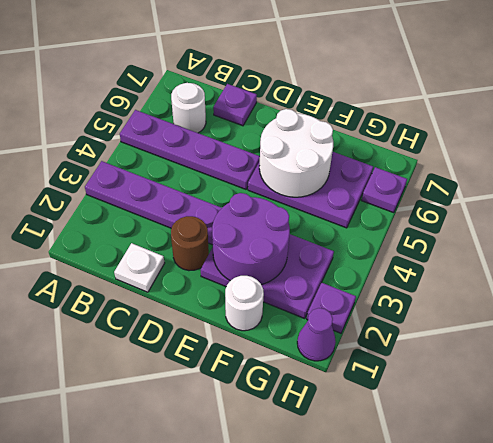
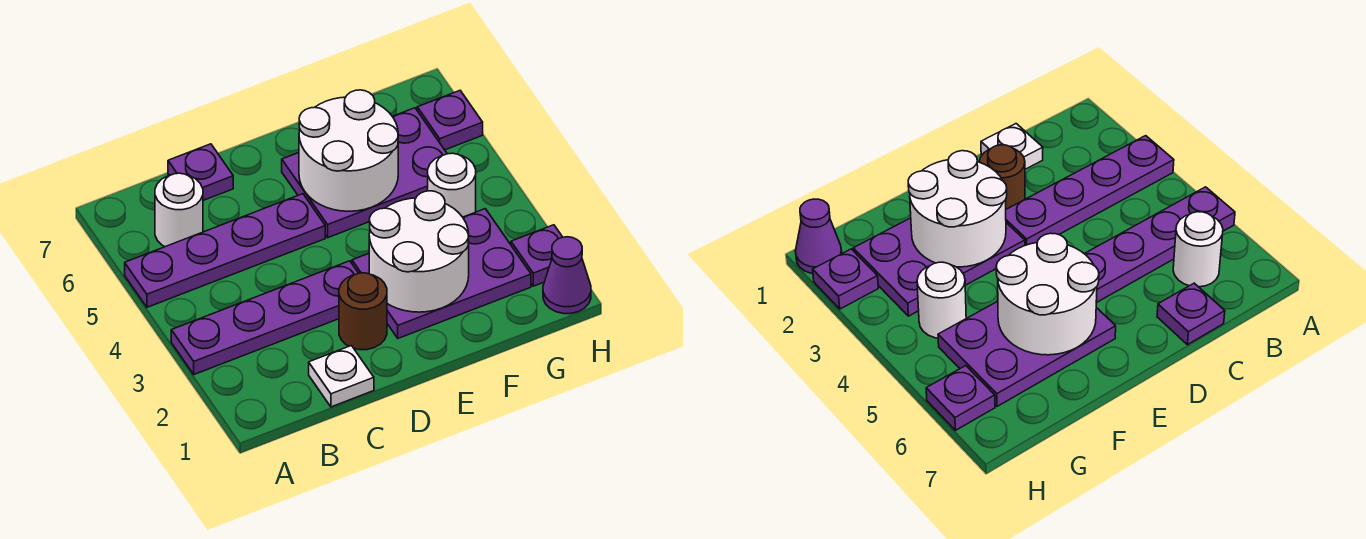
purple 2x2 round brick [212,193,290,285] -> white 2x2 round brick [369,191,469,312]
white 1x1 round brick [225,276,264,331] -> white 1x1 round brick moved to [428,153,476,217]

